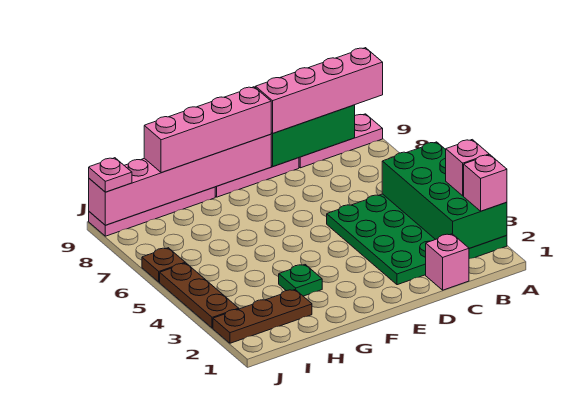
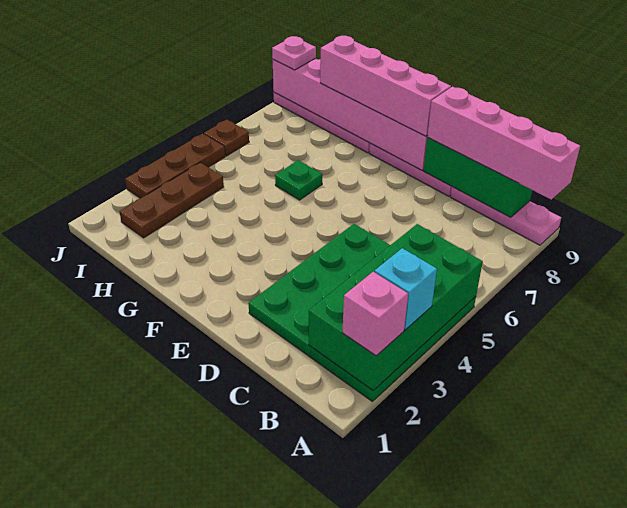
pink 1x1 brick [446,140,489,196] -> cyan 1x1 brick [375,248,437,330]
pink 1x1 brick [426,234,469,290] -> none
green 1x1 plate [279,265,322,296] -> green 1x1 plate moved to [275,160,322,200]
brown 1x3 plate [213,290,312,343] -> brown 1x3 plate turned to [120,162,224,238]

